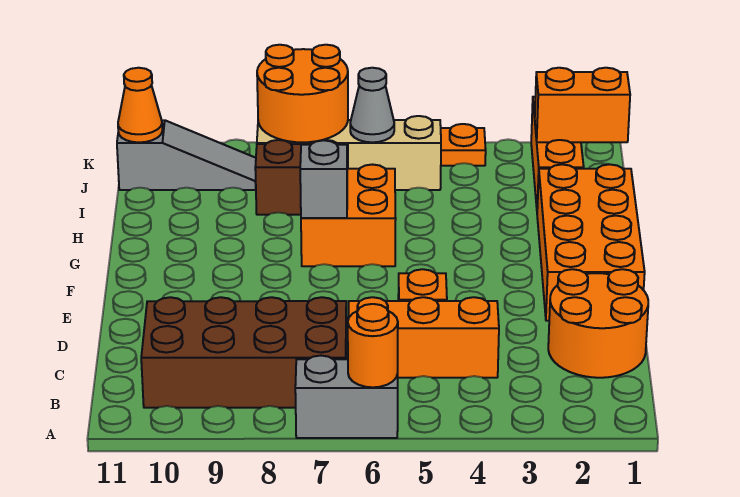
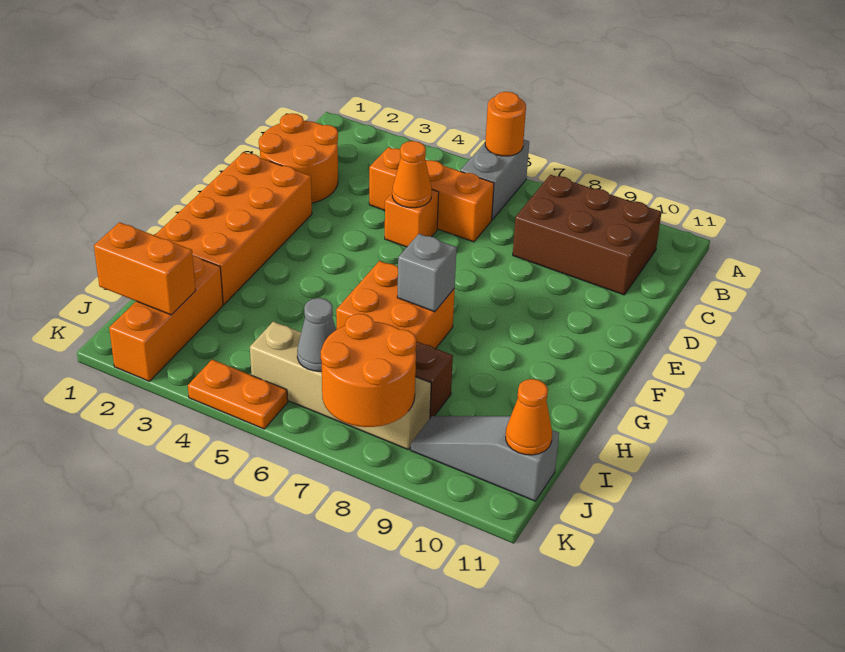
grey 1x2 brick [295,356,398,438] -> grey 1x2 brick turned to [460,140,529,220]
brown 2x4 brick [141,297,346,408] -> brown 2x3 brick [513,175,662,295]
none -> orange 1x1 cone [392,141,432,208]

